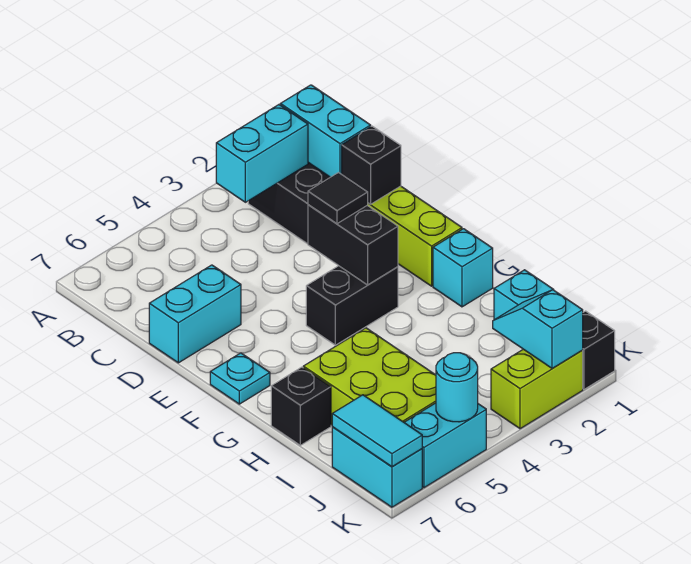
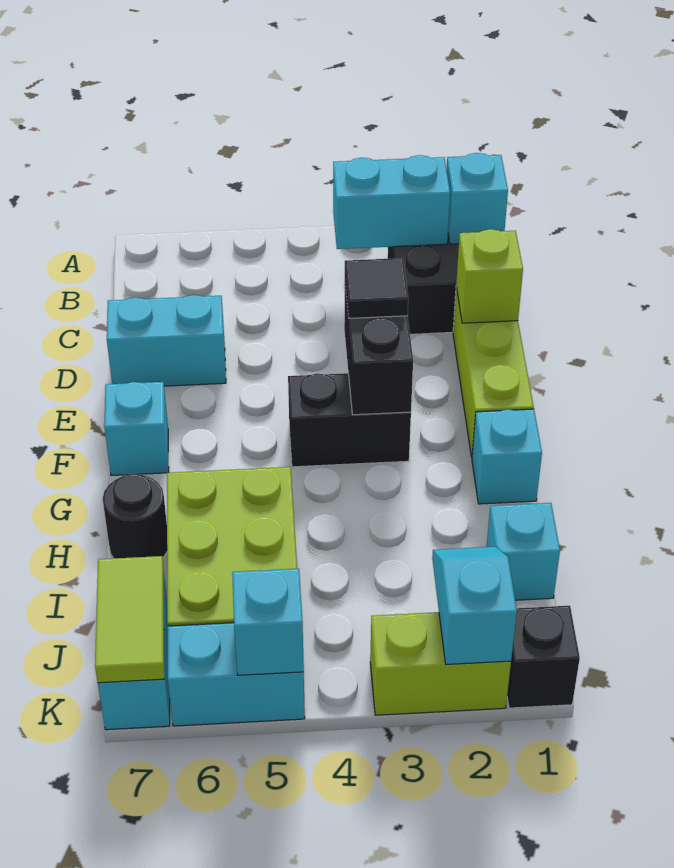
cyan 1x2 brick [280,85,371,177] -> cyan 1x1 brick [447,153,508,244]
black 1x1 brick [342,126,401,204] -> lime 1x1 brick [456,229,523,323]
cyan 1x1 plate [210,353,270,404] -> cyan 1x1 brick [104,382,169,476]
black 1x1 brick [271,367,331,445] -> black 1x1 round brick [103,474,167,558]
cyan 1x2 tile [332,395,422,467] -> lime 1x2 tile [95,556,164,683]
cyan 1x1 round brick [436,353,478,422] -> cyan 1x1 brick [232,569,304,675]

